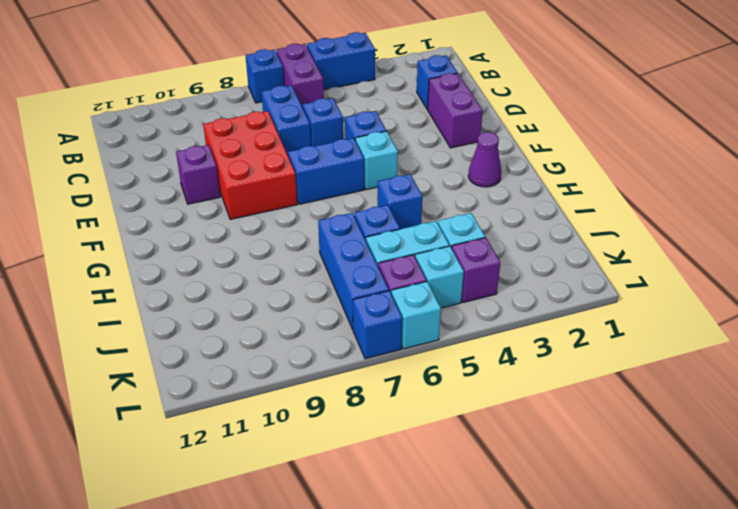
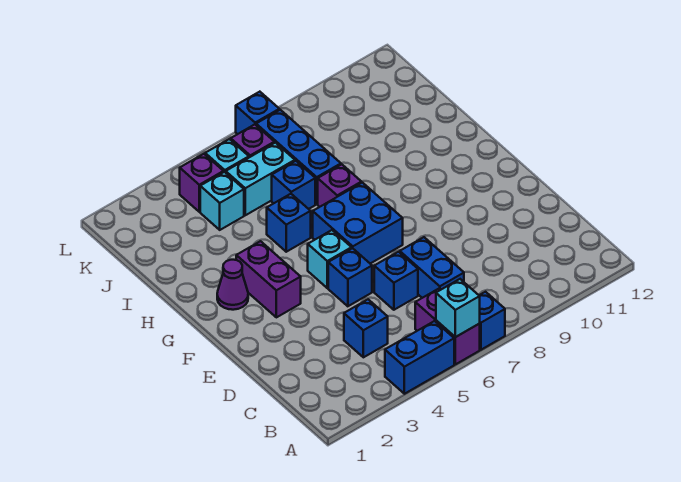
blue 1x1 brick [417,55,458,109] -> blue 1x1 brick moved to [344,299,388,357]
purple 1x2 brick [428,73,483,148] -> purple 1x2 brick moved to [236,241,301,317]
red 2x3 brick [203,111,297,219] -> none
purple 1x1 brick [176,145,220,204] -> purple 1x1 brick moved to [318,164,361,207]
blue 1x2 brick [288,138,364,204] -> blue 2x2 brick [313,183,403,264]
cyan 1x1 brick [391,282,441,349] -> cyan 1x1 brick moved to [436,279,480,337]

